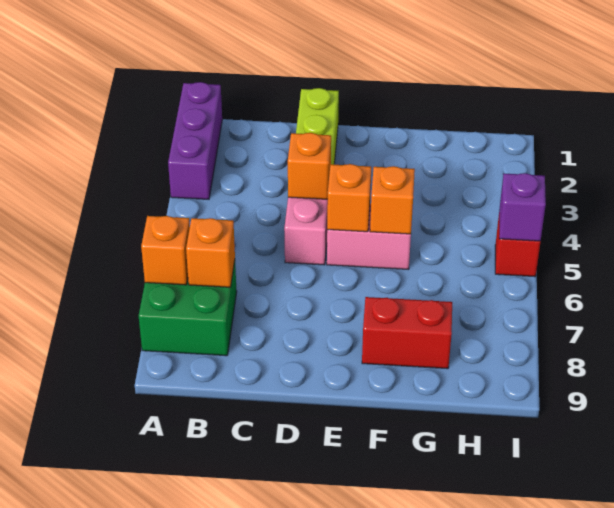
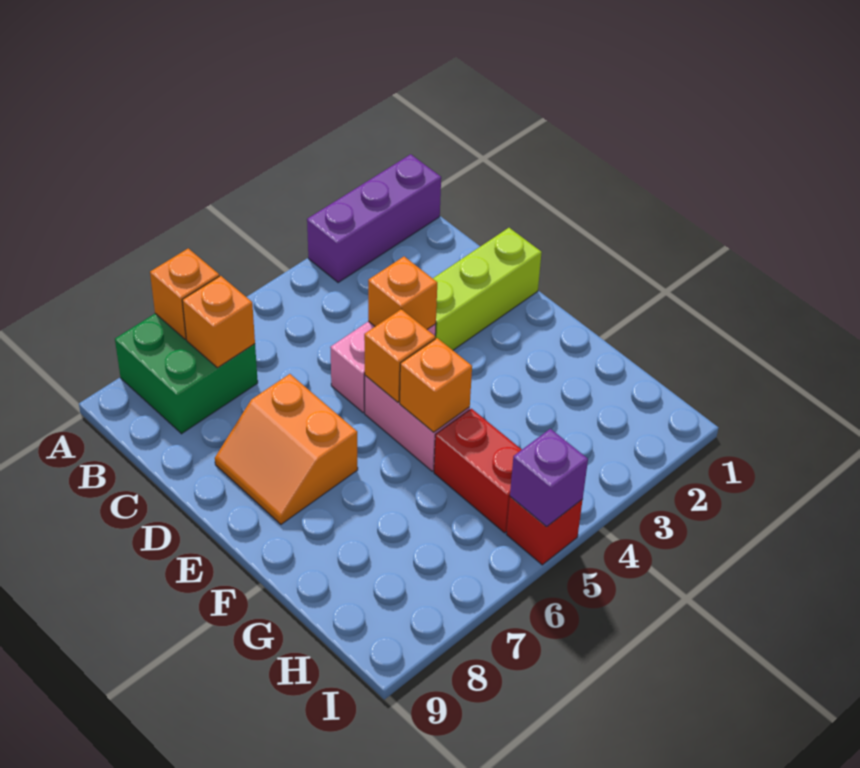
none -> orange 2x2 slope [215,374,358,524]
red 1x2 brick [362,297,452,369] -> red 1x2 brick moved to [434,409,522,533]

